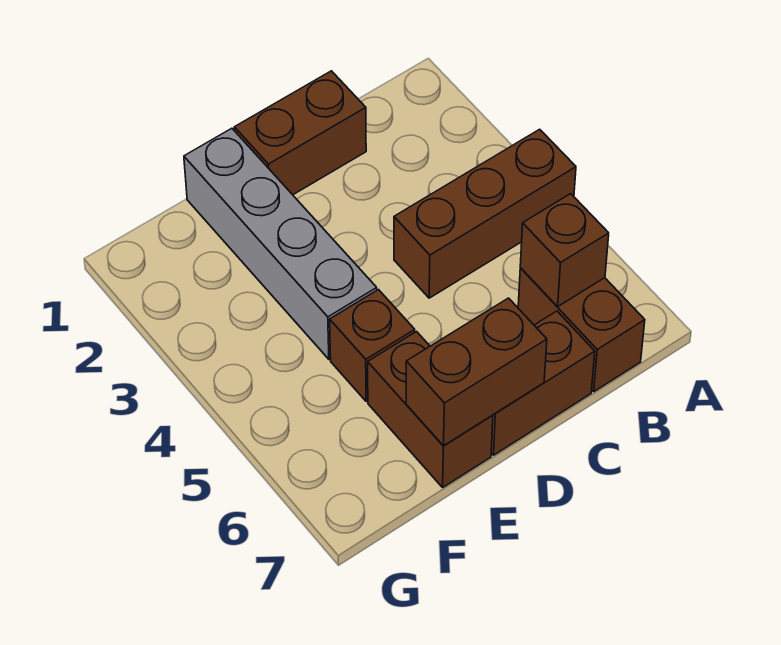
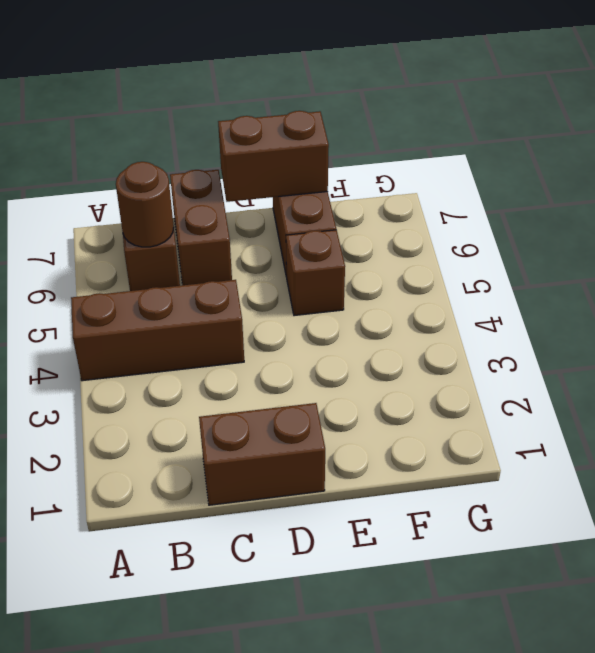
brown 1x1 brick [520,194,609,307] -> brown 1x1 round brick [116,162,174,247]
brown 1x2 brick [491,311,595,455] -> brown 1x2 brick turned to [170,170,232,285]
grey 1x4 brick [184,128,377,359] -> none

